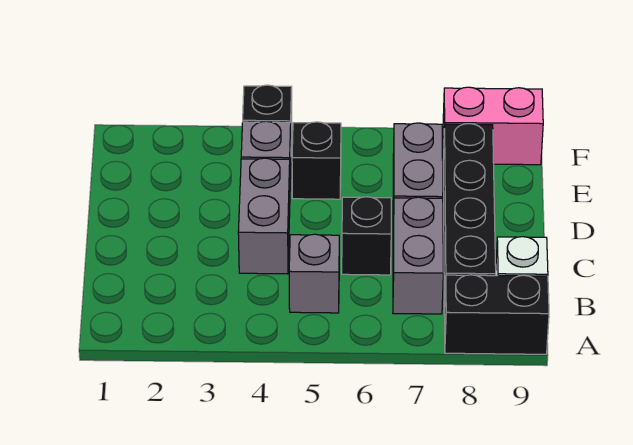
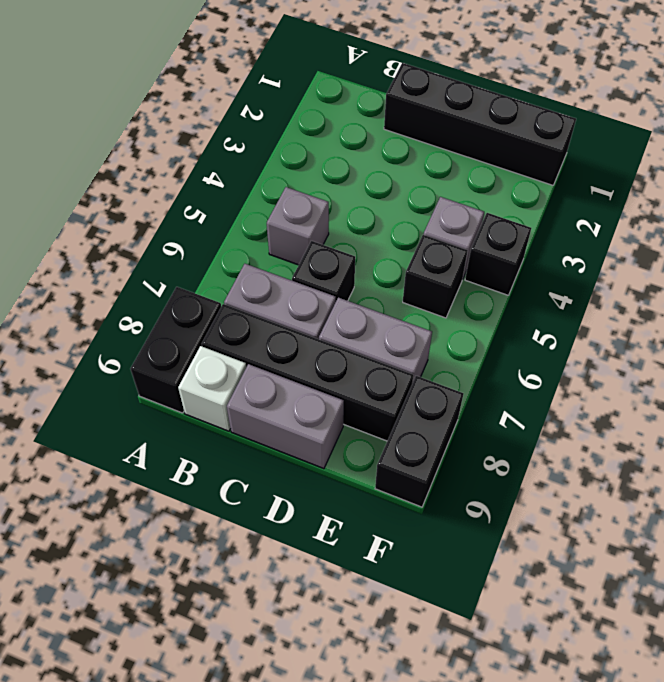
none -> black 1x4 brick [384,63,576,185]
grey 1x2 brick [238,158,290,274] -> grey 1x2 brick moved to [227,364,344,469]
pink 1x2 brick [443,87,543,165] -> black 1x2 brick [375,376,464,507]

